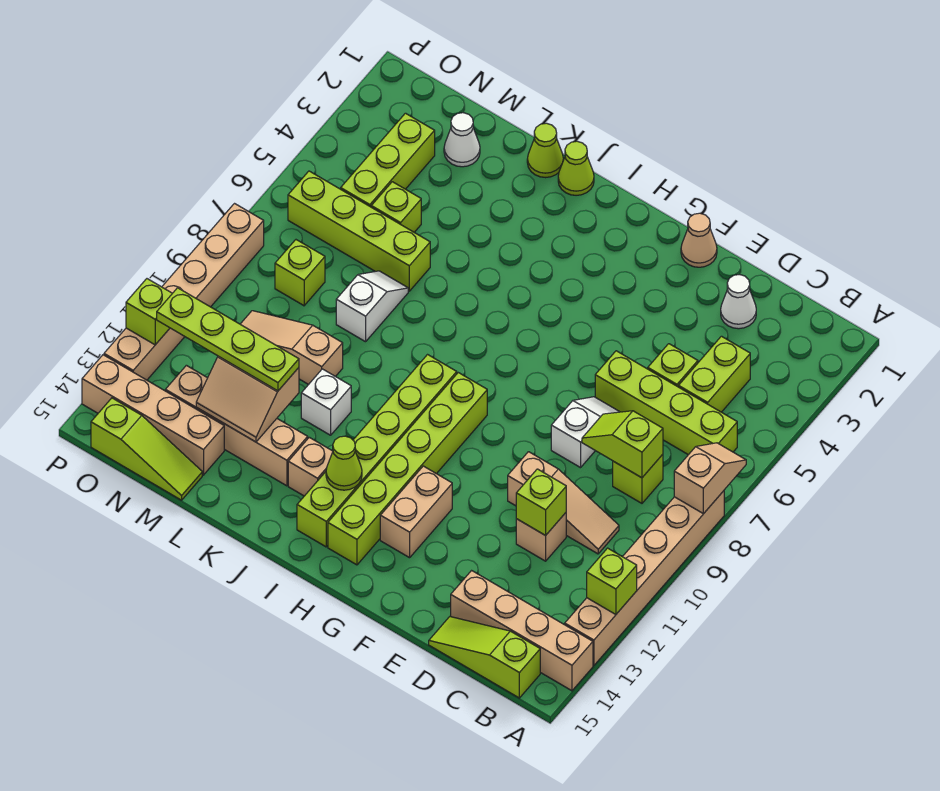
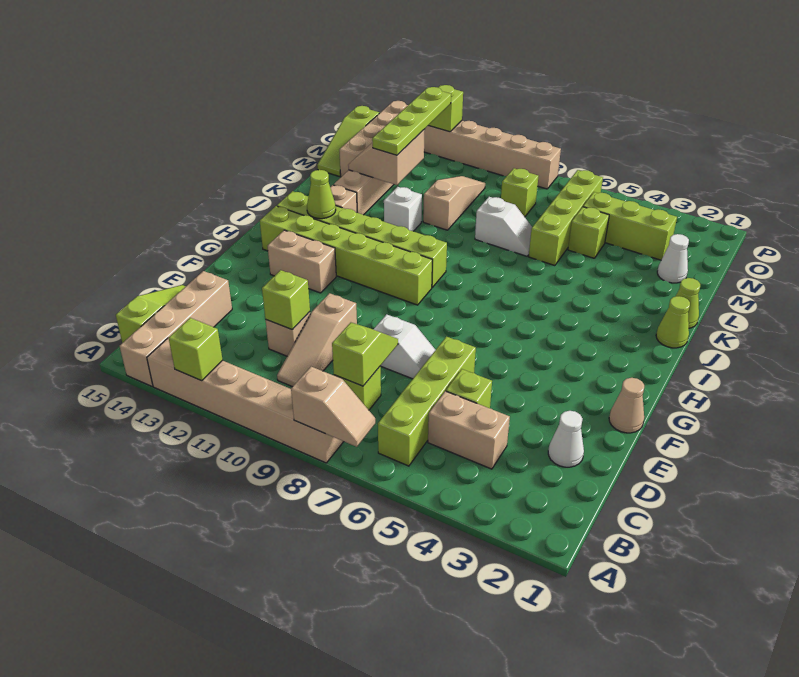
lime 1x2 brick [679,336,750,412] -> tan 1x2 brick [428,391,510,469]

